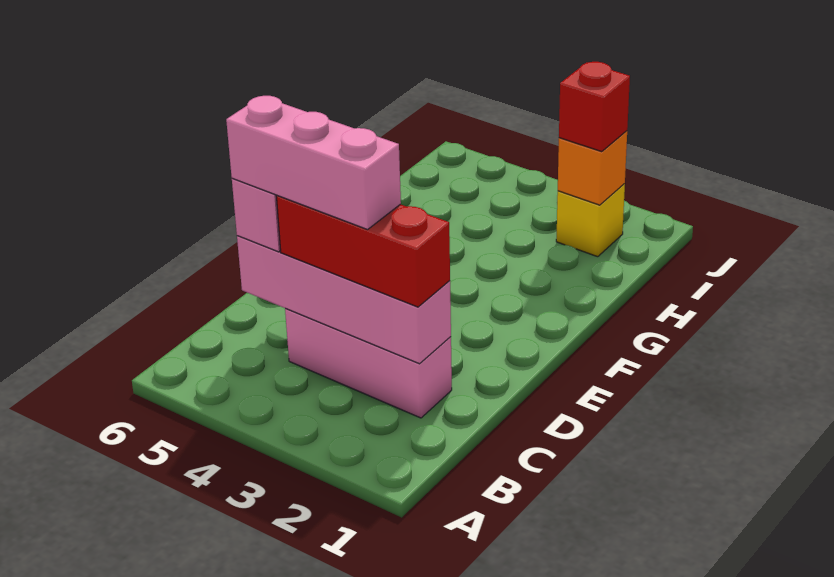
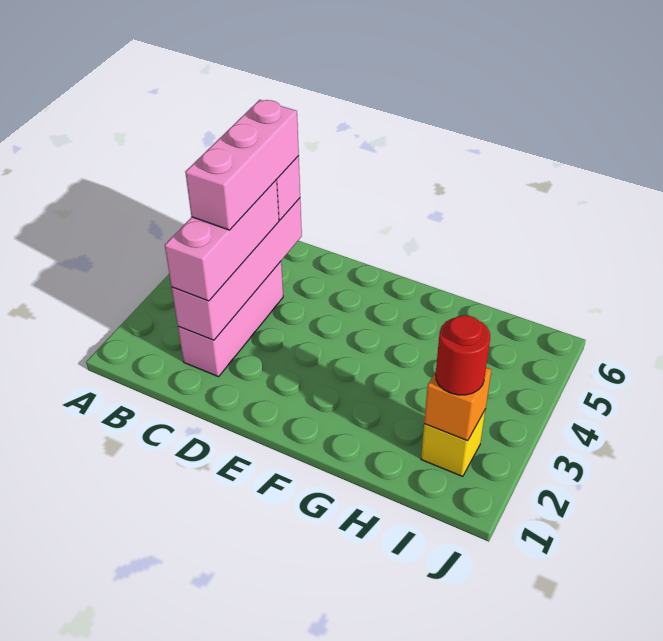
red 1x3 brick [277,196,450,307] -> pink 1x3 brick [165,180,279,301]
red 1x1 brick [559,62,630,152] -> red 1x1 round brick [436,315,490,395]

